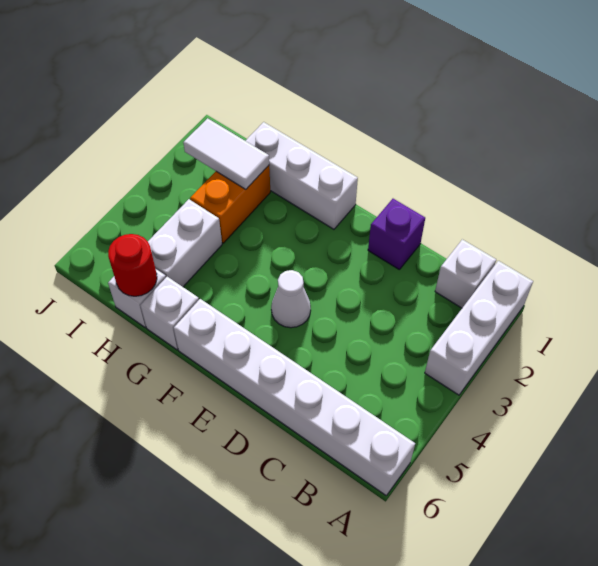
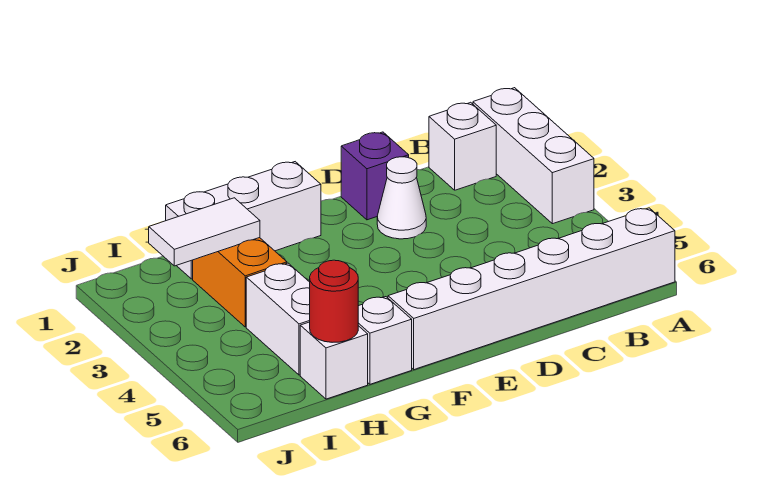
white 1x1 cone [271,270,311,328] -> white 1x1 cone moved to [377,157,426,239]

